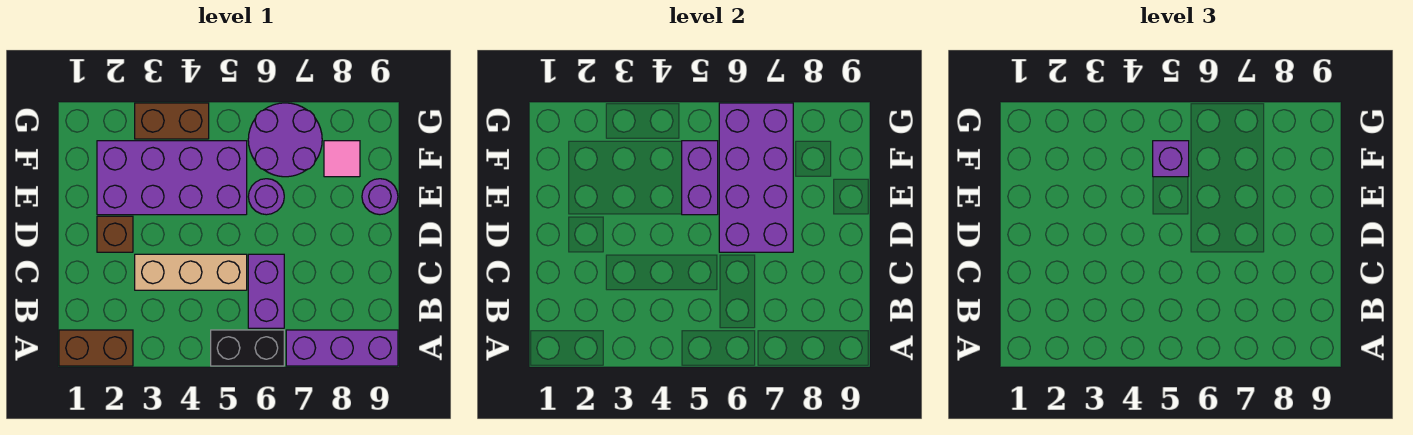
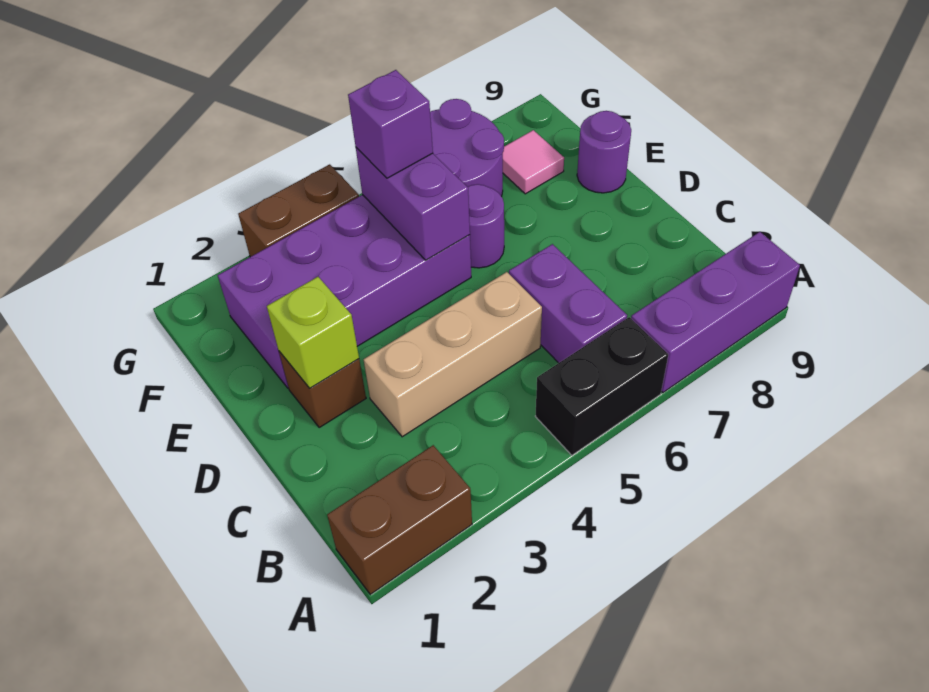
none -> lime 1x1 brick [267,277,359,388]
purple 2x4 brick [719,103,793,252] -> none

